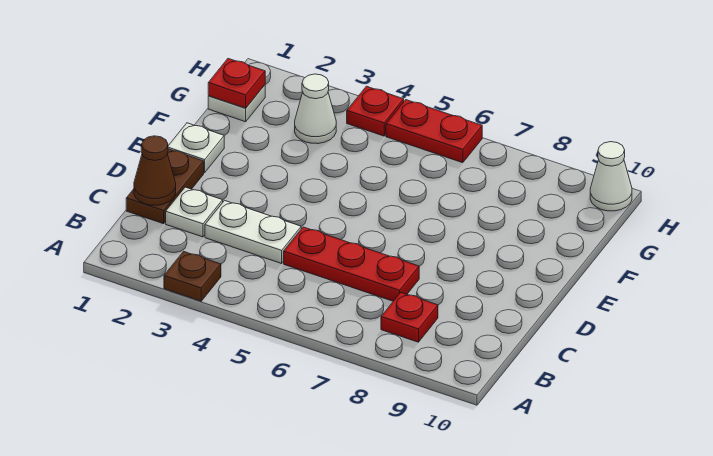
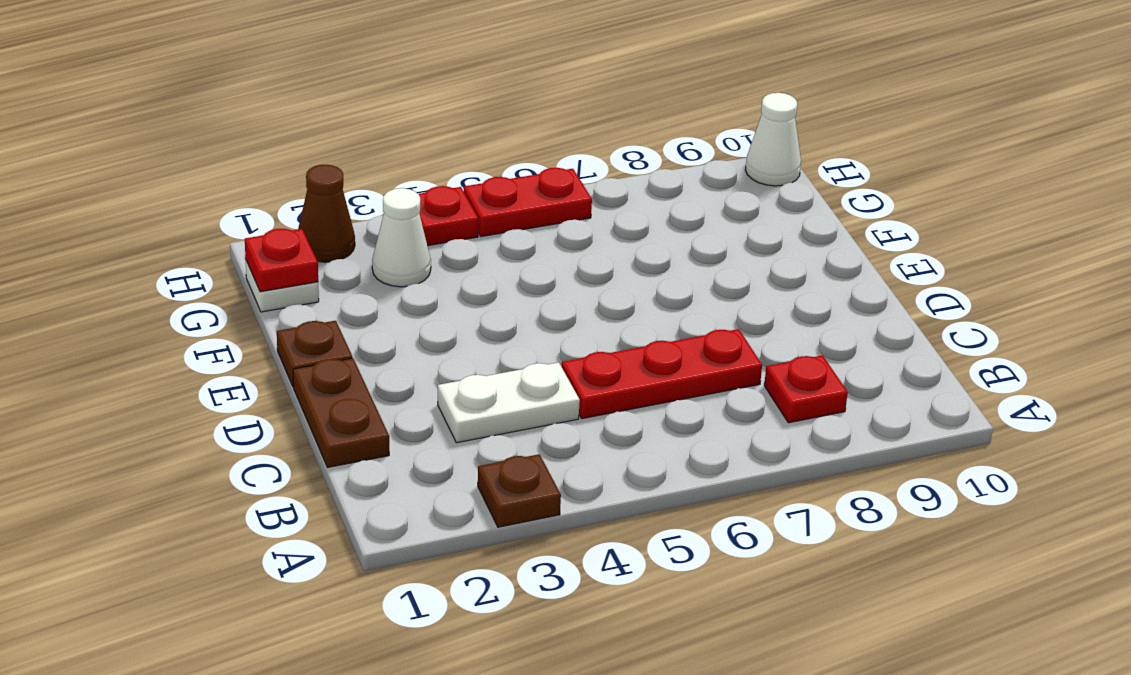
brown 1x1 cone [134,136,176,205] -> brown 1x1 cone moved to [298,165,355,262]
white 1x1 plate [166,187,223,237] -> none
white 1x1 plate [168,123,224,173] -> brown 1x1 plate [277,321,352,387]

